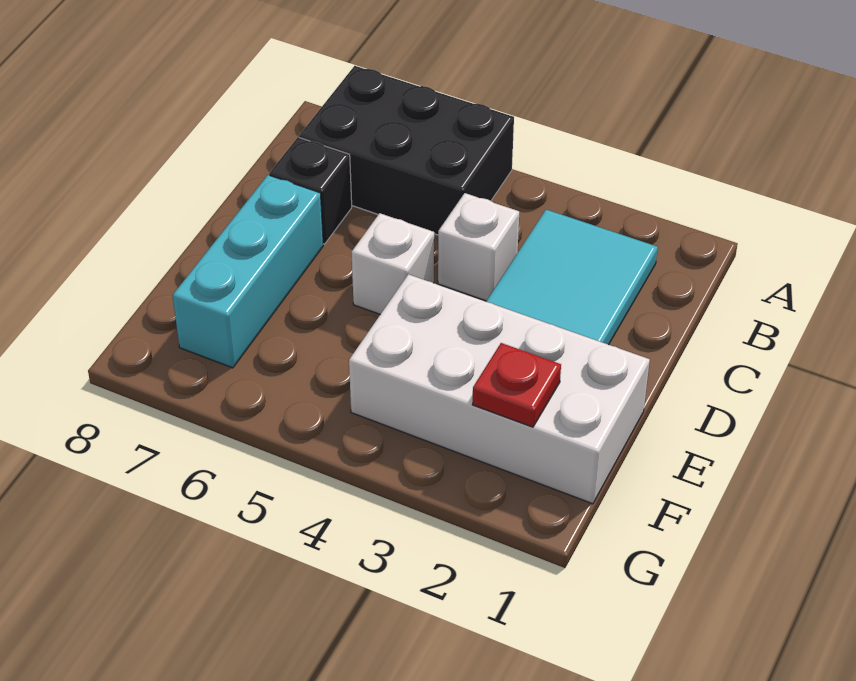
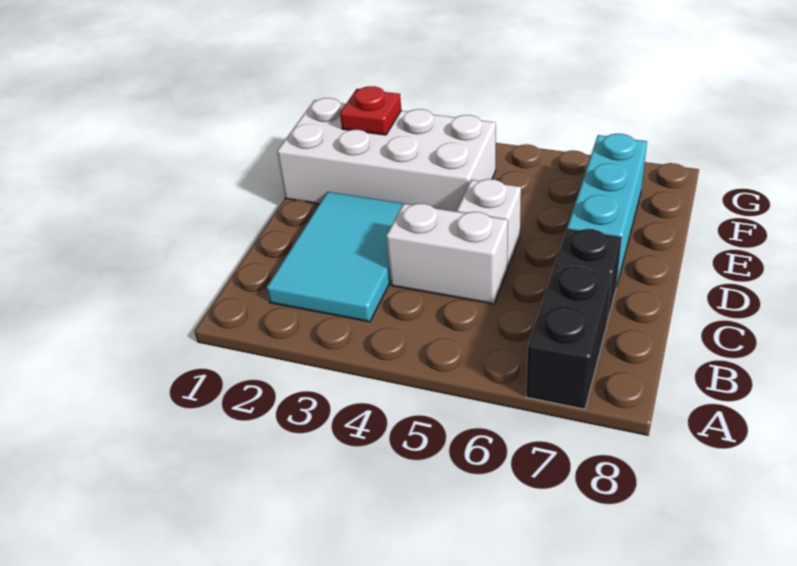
black 2x3 brick [299,66,514,235] -> black 1x2 brick [526,265,612,409]
white 1x1 brick [438,193,519,301] -> white 1x2 brick [386,204,508,304]

